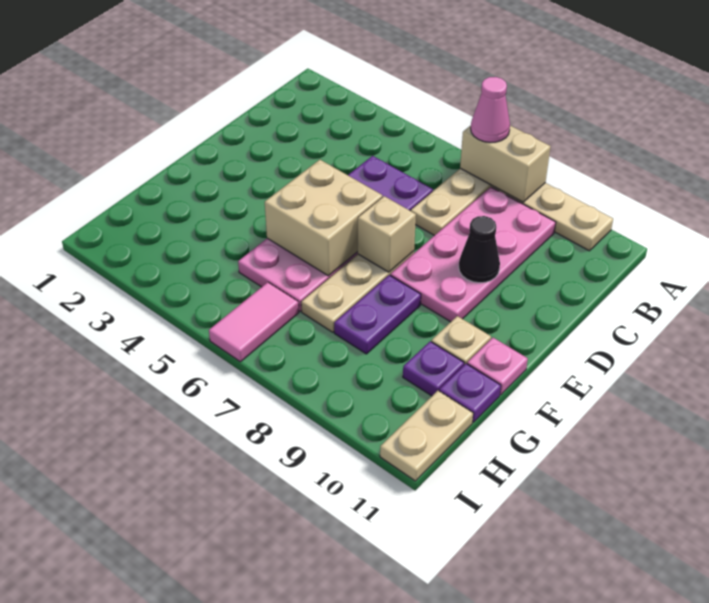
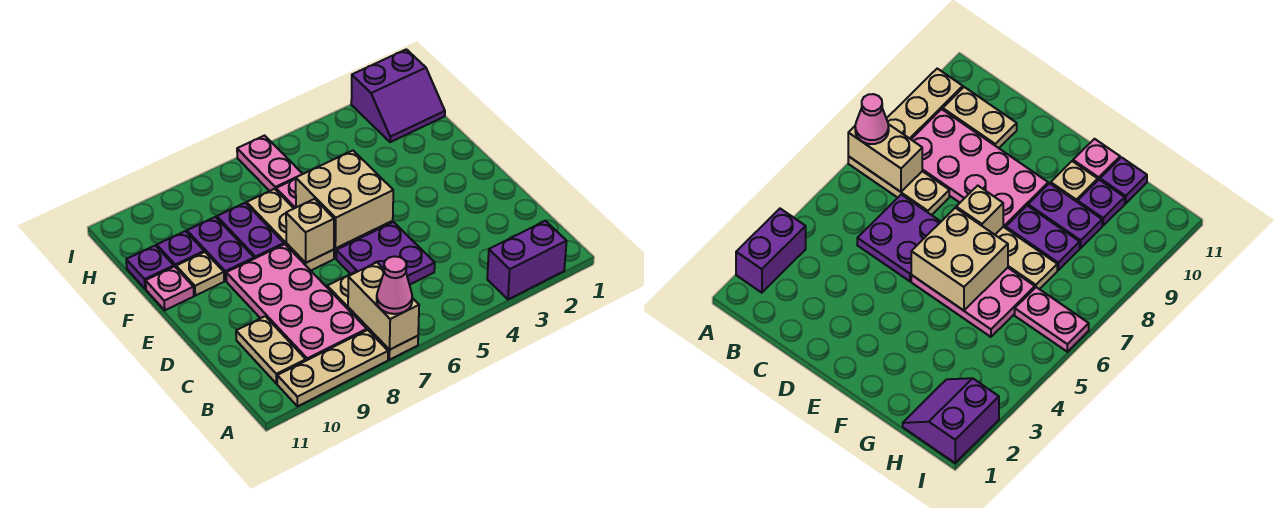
none -> purple 1x2 brick [487,221,567,299]
tan 1x2 brick [460,126,551,202] -> tan 1x2 brick turned to [348,262,419,350]
black 1x1 cone [459,216,500,283] -> none
none -> purple 1x2 plate [187,217,254,281]
none -> purple 2x2 slope [351,49,445,142]
pink 1x2 tile [209,282,299,362] -> pink 1x2 plate [237,136,302,191]
tan 1x2 plate [380,391,473,481] -> tan 1x2 plate moved to [236,316,306,384]

